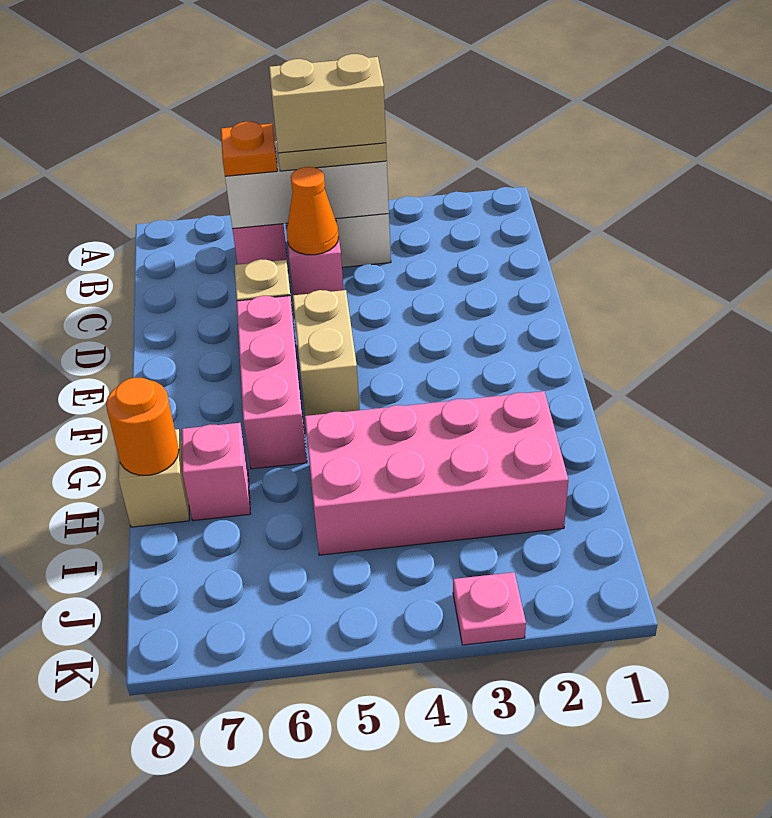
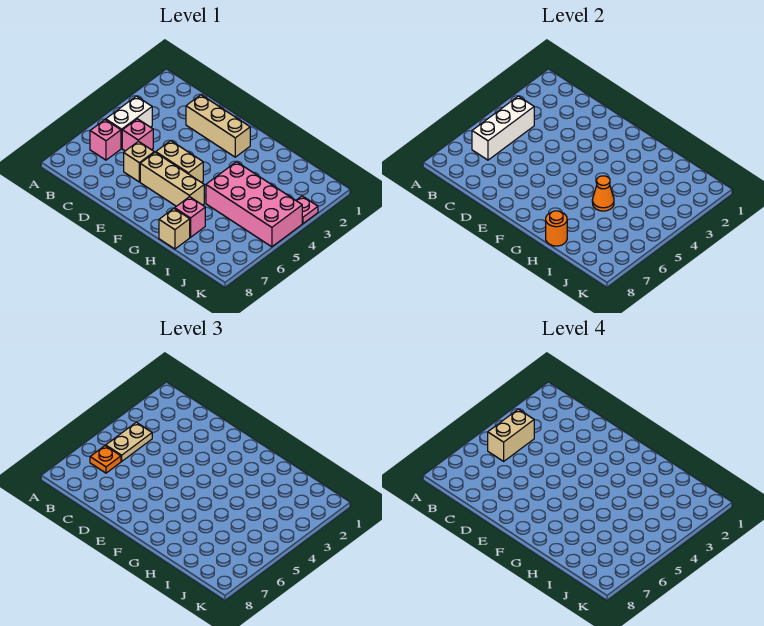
orange 1x1 cone [287,167,339,255] -> orange 1x1 cone moved to [592,176,614,211]
none -> tan 1x3 brick [186,95,250,157]
pink 1x3 brick [237,296,307,469] -> tan 1x3 brick [140,152,204,206]
pink 2x4 brick [305,391,568,555] -> pink 2x4 brick turned to [206,162,302,247]

